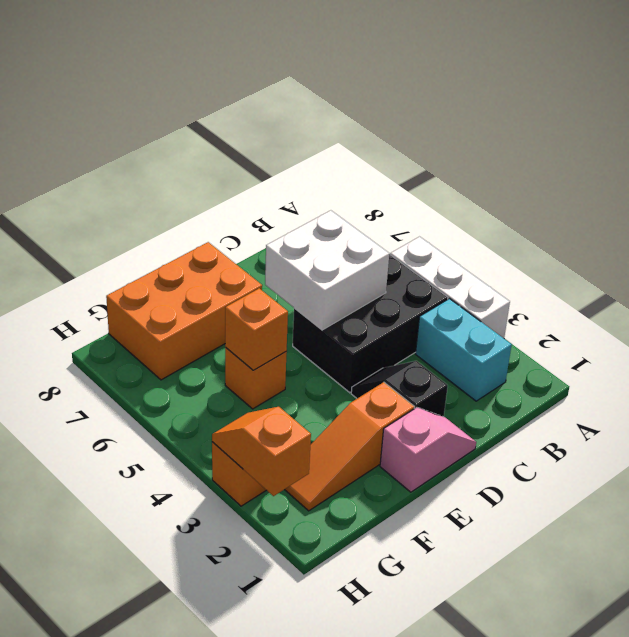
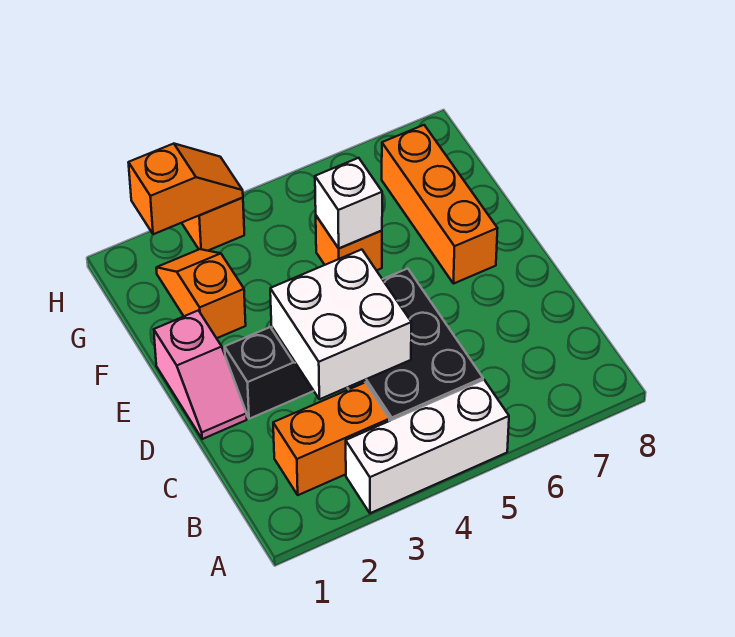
cyan 1x2 brick [416,299,511,401] -> orange 1x2 brick [273,383,389,495]
white 2x2 brick [265,210,389,330] -> white 2x2 brick moved to [270,250,411,399]
orange 1x3 slope [284,382,414,511] -> orange 1x2 slope [156,249,246,338]
orange 2x3 brick [106,242,262,380] -> orange 1x3 brick [382,125,498,284]
orange 1x1 brick [225,288,288,370] -> white 1x1 brick [315,158,382,248]

